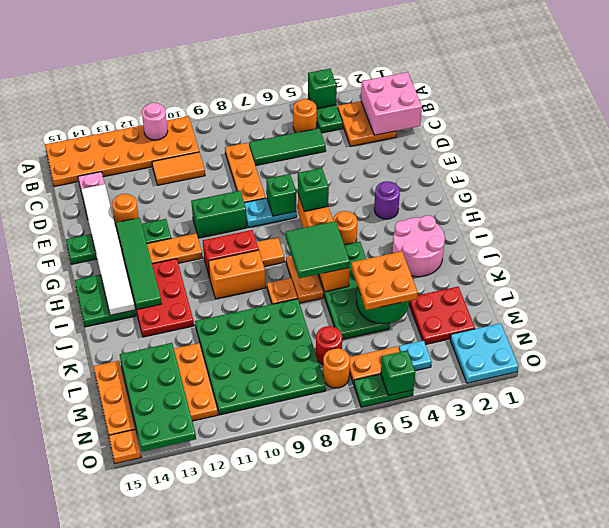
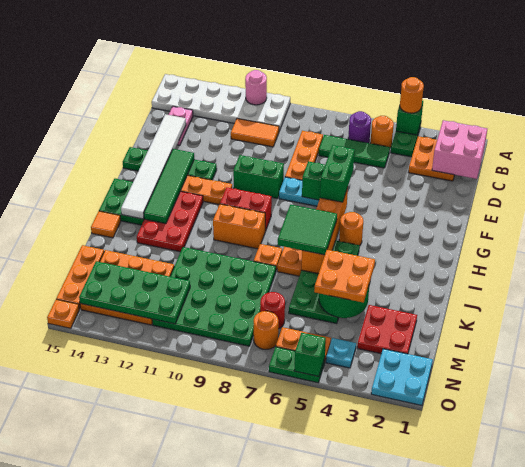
orange 2x6 plate [45,116,199,187] -> white 2x6 plate [152,74,290,131]
orange 1x1 round brick [112,194,139,226] -> orange 1x1 round brick moved to [400,77,424,113]
purple 1x1 round brick [374,181,400,219] -> purple 1x1 round brick moved to [348,111,371,143]
green 1x1 brick [298,168,329,211] -> green 1x2 brick [320,145,355,202]
orange 1x1 tile [256,237,285,267] -> orange 1x1 tile moved to [91,211,121,238]
pink 2x2 round brick [392,215,445,277] -> none
green 2x4 plate [120,343,196,452] -> green 2x4 plate turned to [79,261,190,324]

